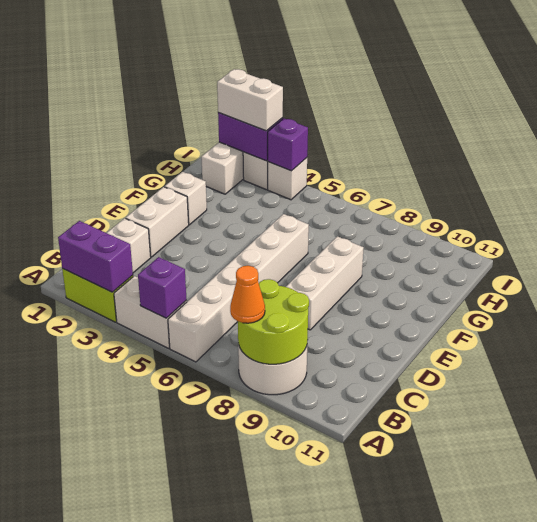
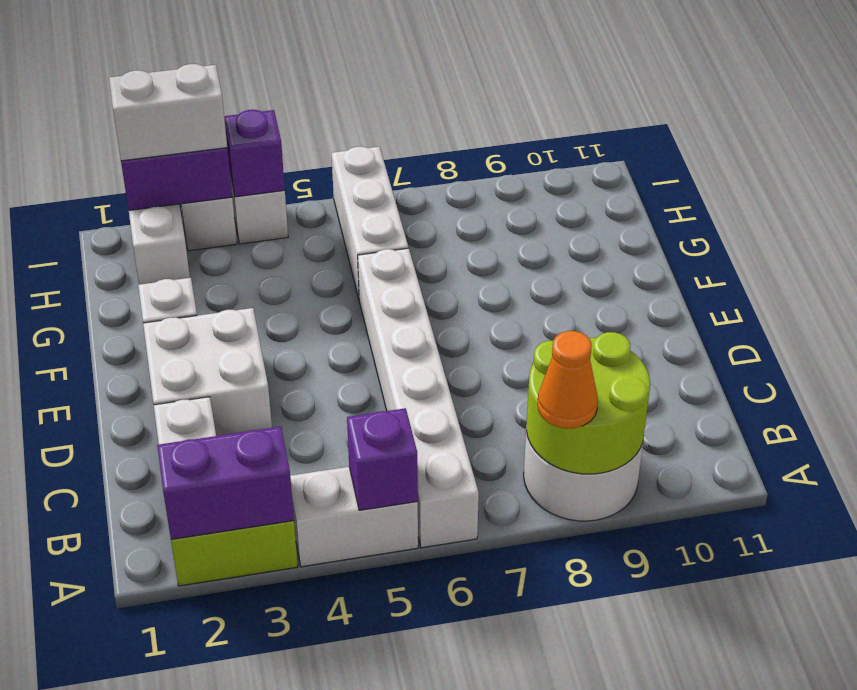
white 1x2 brick [126,187,189,257] -> white 2x2 brick [143,308,272,436]
white 1x3 brick [286,236,364,330] -> white 1x3 brick moved to [332,147,408,298]

